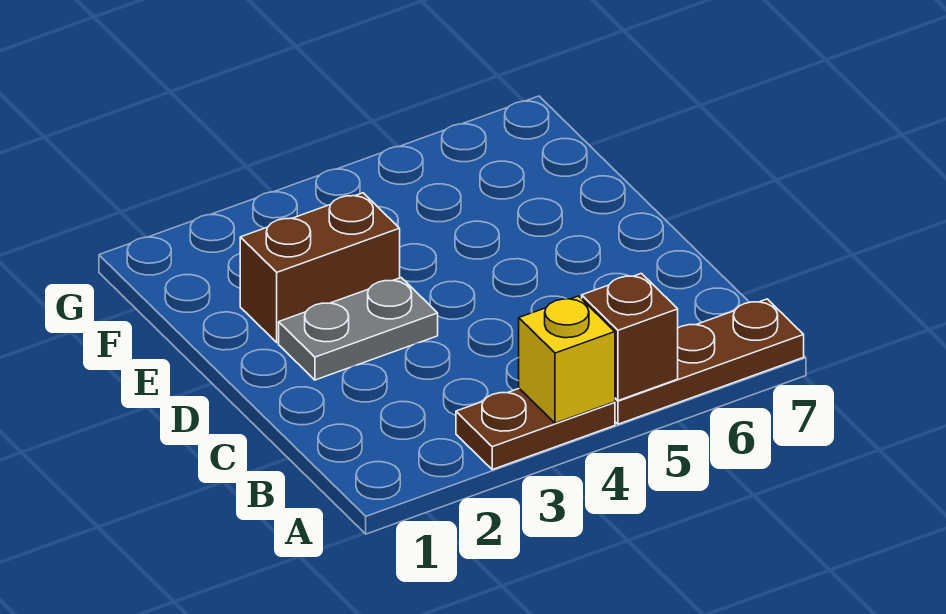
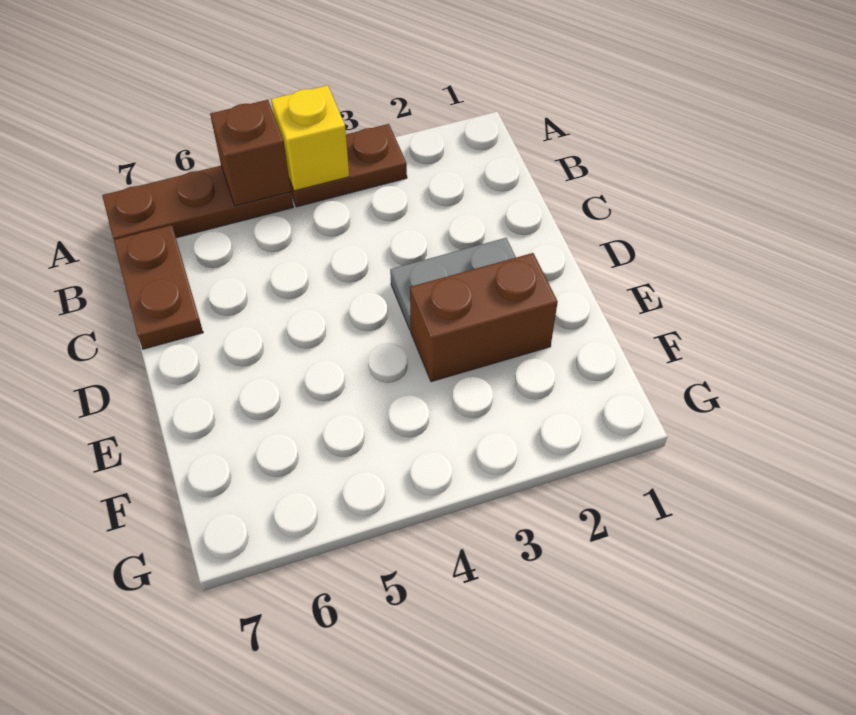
none -> brown 1x2 plate [114,225,203,349]

